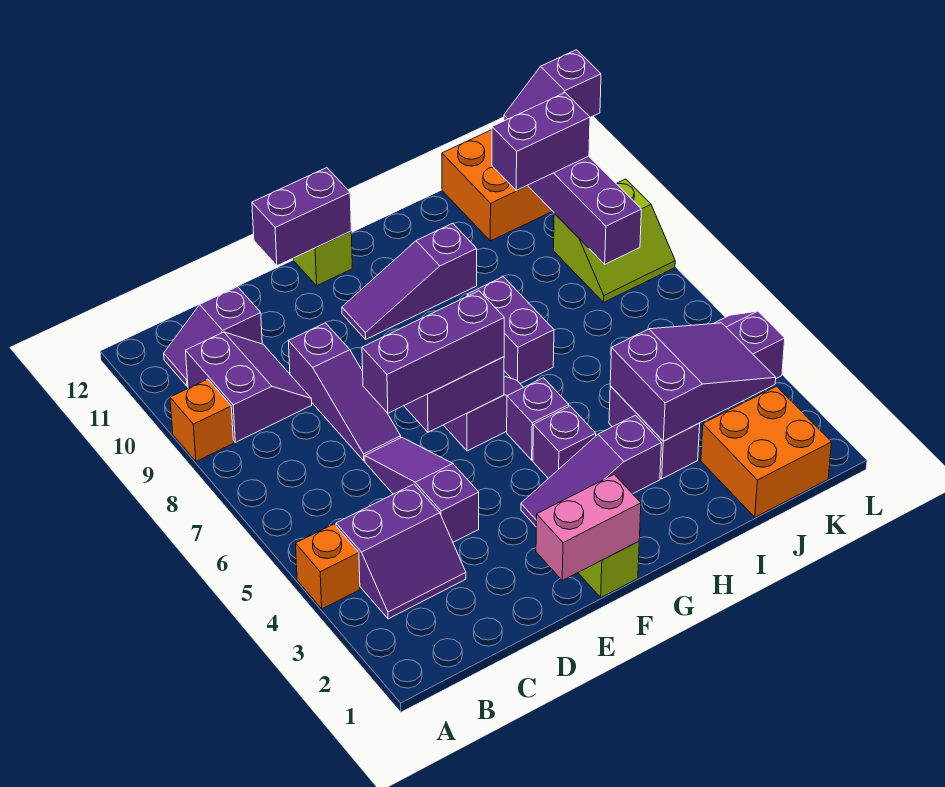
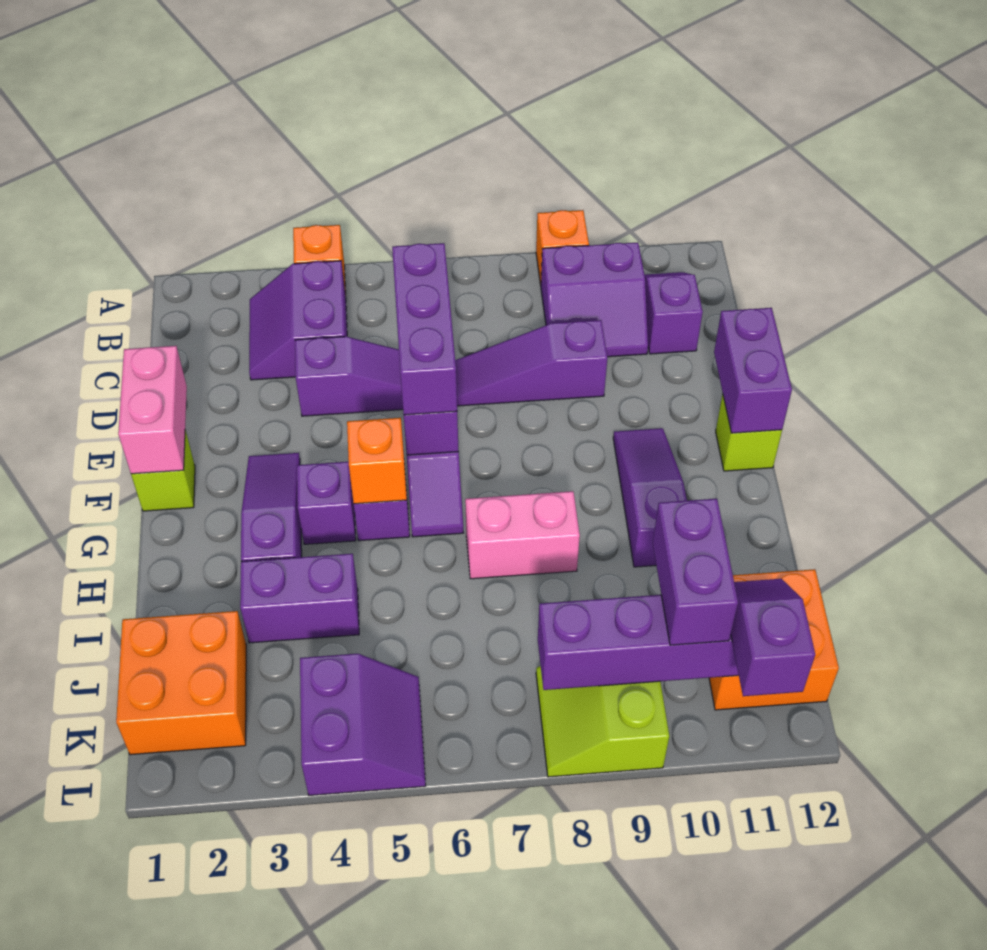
none -> orange 1x1 brick [347,418,407,504]
purple 1x2 brick [467,277,554,384] -> pink 1x2 brick [465,491,580,579]
purple 2x3 slope [610,323,776,441] -> none

